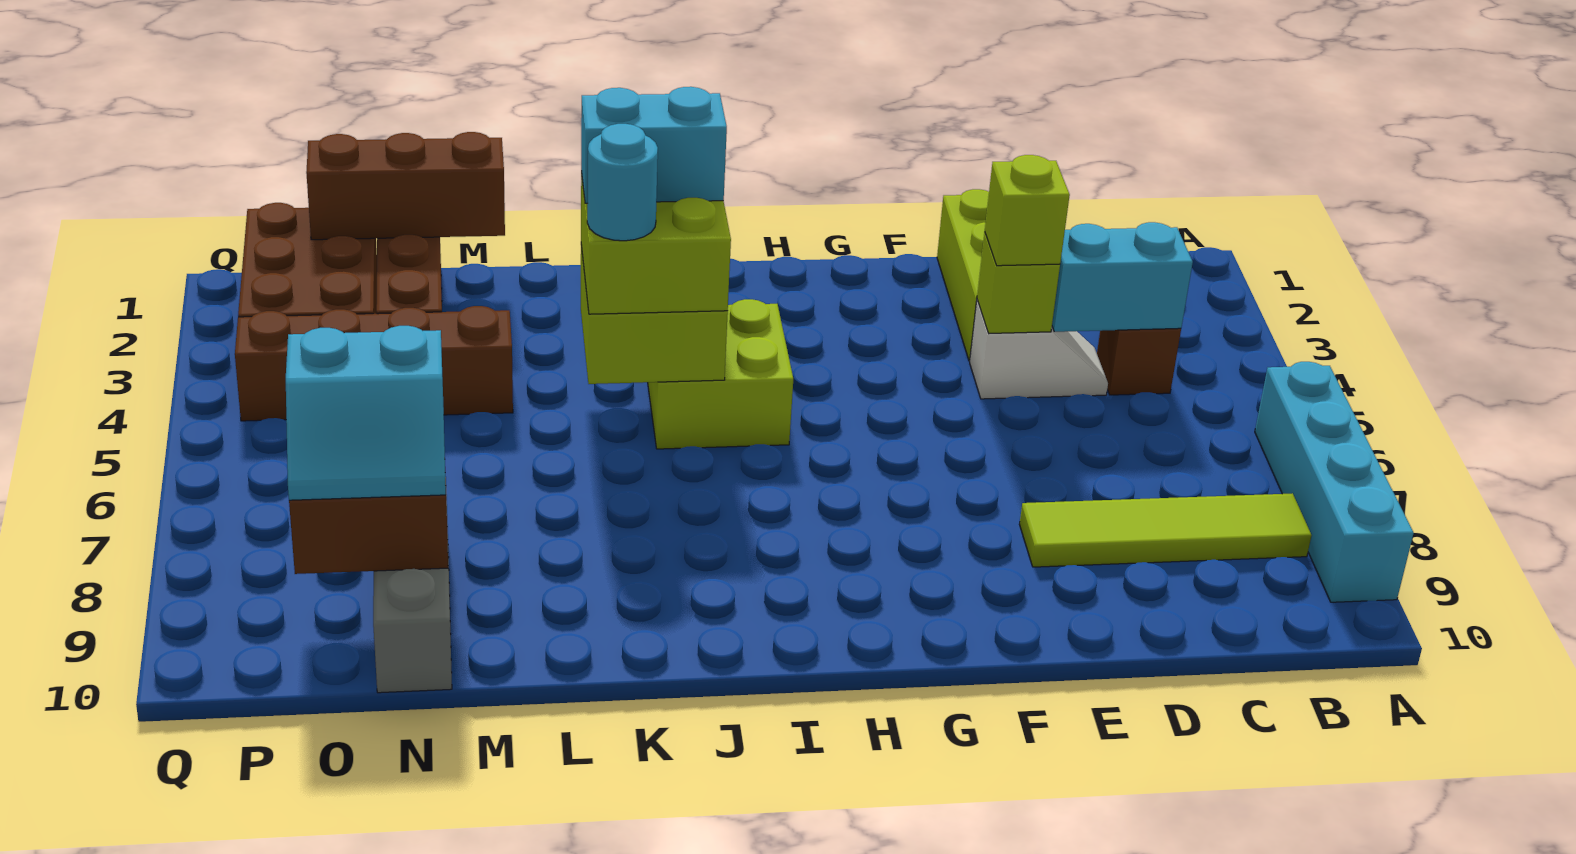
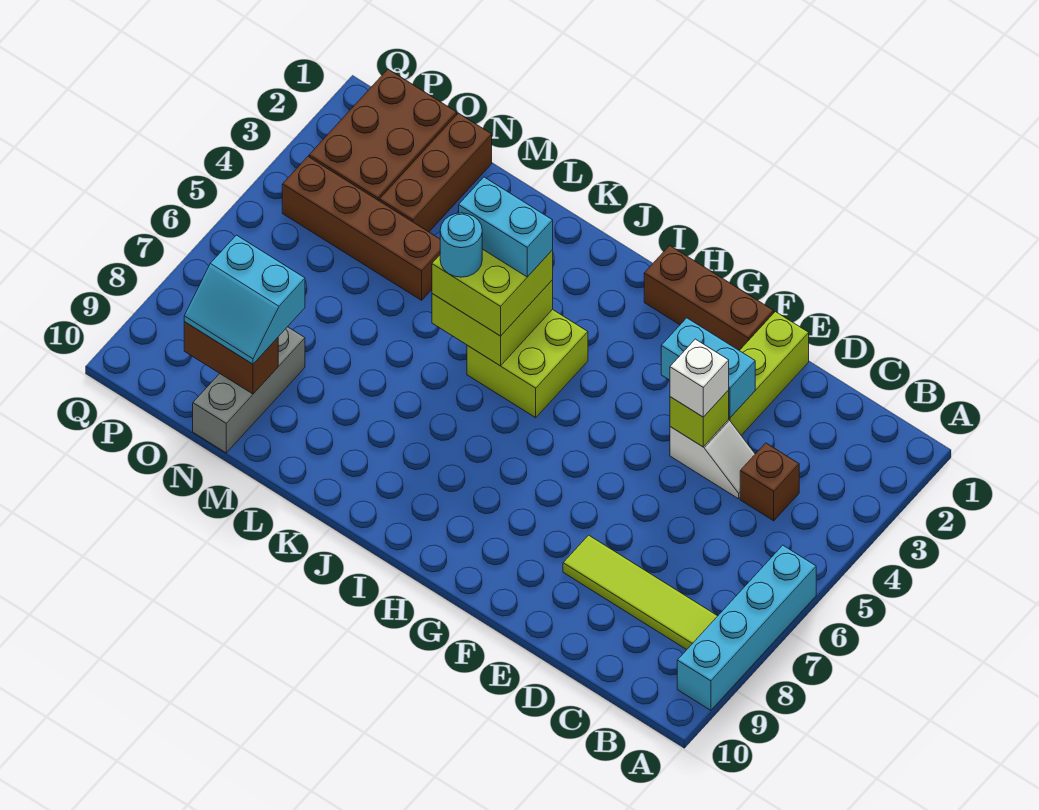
cyan 1x2 brick [1052,222,1193,332] -> cyan 1x2 brick moved to [661,318,755,418]
lime 1x1 brick [985,155,1070,266] -> white 1x1 brick [670,339,729,417]
brown 1x3 brick [306,132,505,240] -> brown 1x3 brick moved to [644,245,774,350]

